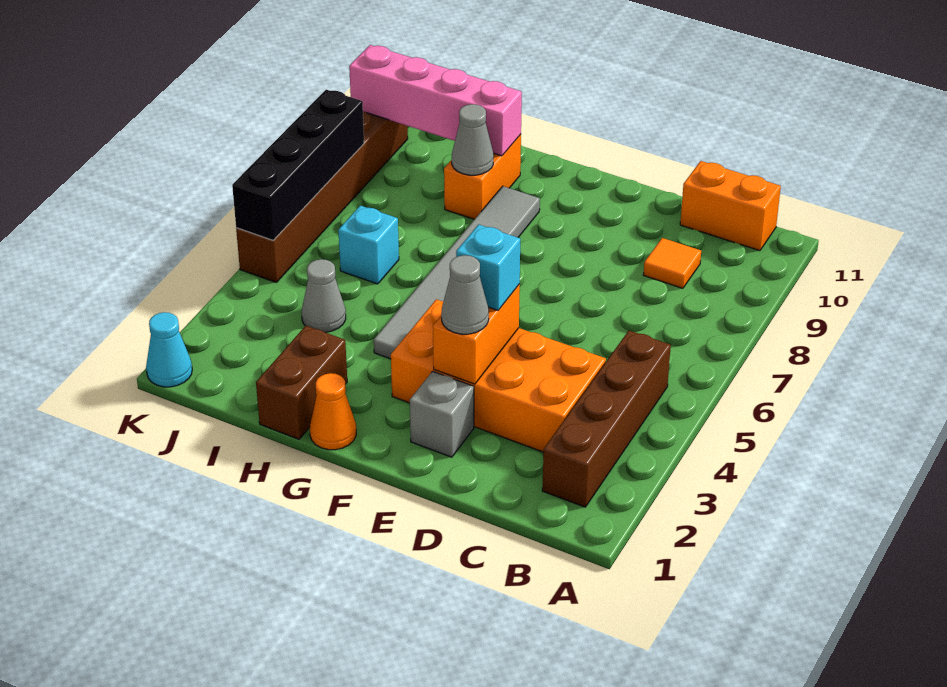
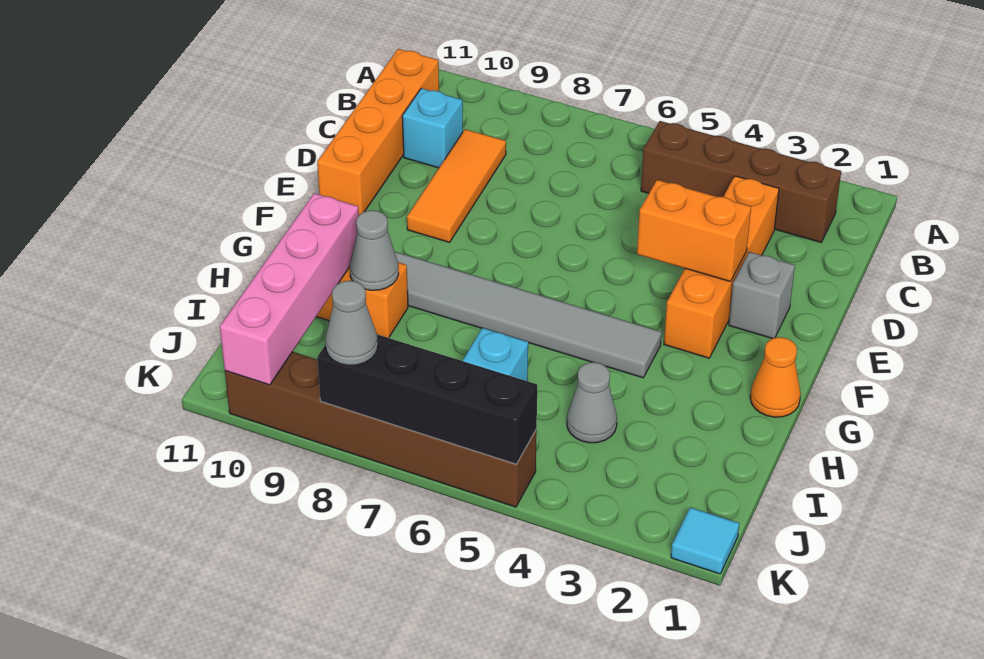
orange 1x2 brick [680,161,781,251] -> orange 1x4 brick [317,49,439,215]
orange 2x4 brick [391,299,606,452] -> orange 1x4 brick [664,176,779,358]
orange 1x1 tile [643,238,701,288] -> orange 1x3 tile [407,129,506,242]
grey 1x1 cone [441,255,489,334] -> grey 1x1 cone moved to [326,281,378,365]
cyan 1x1 brick [456,225,520,310] -> cyan 1x1 brick moved to [402,88,463,168]
brown 1x2 brick [256,326,347,439] -> none
cyan 1x1 cone [146,312,192,387] -> cyan 1x1 tile [671,507,739,574]

